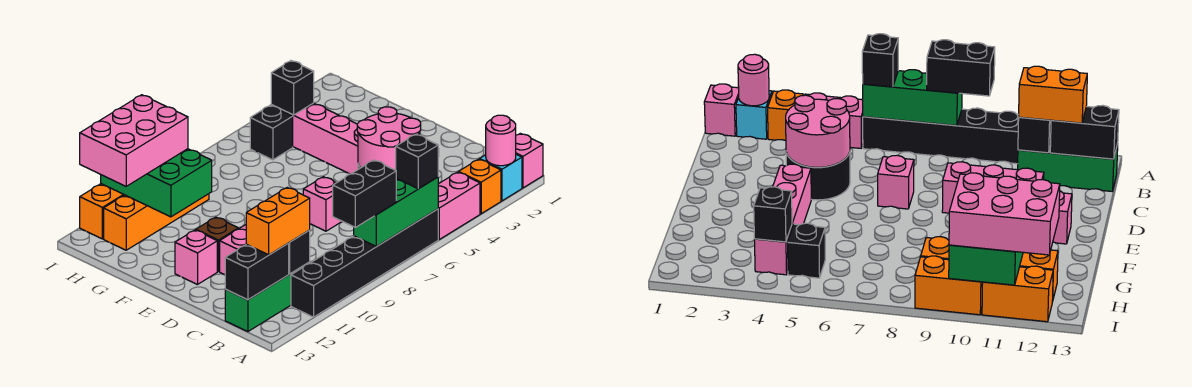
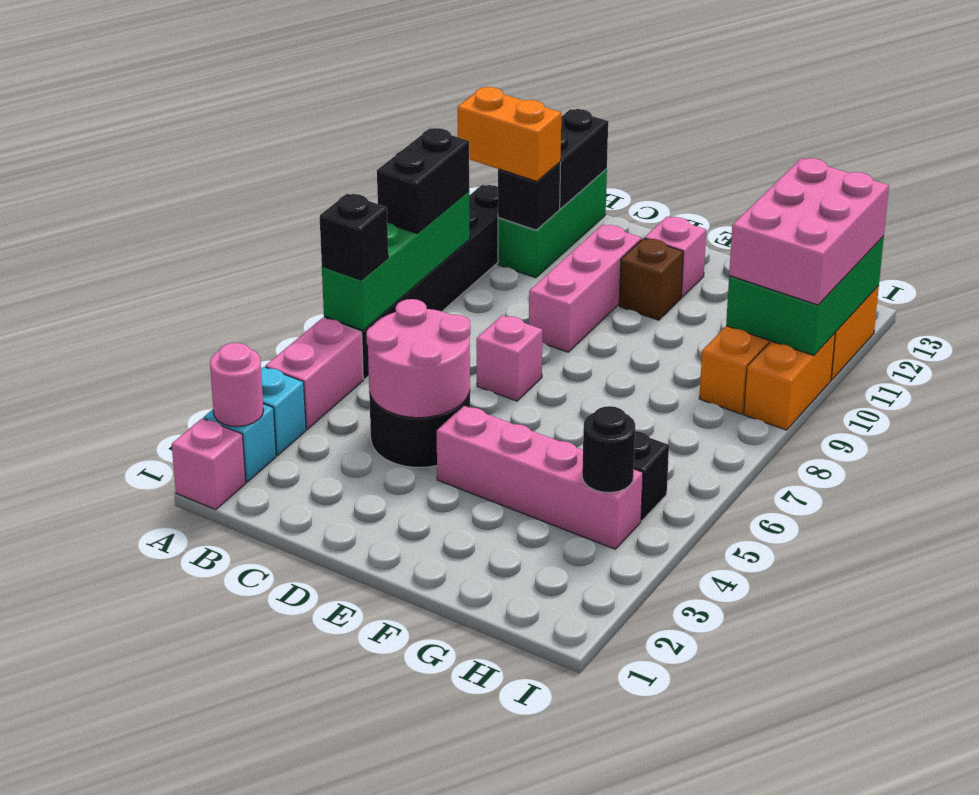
orange 1x1 brick [459,159,501,214] -> cyan 1x1 brick [261,367,306,455]
green 1x3 brick [354,177,438,247] -> green 1x4 brick [322,191,470,330]
orange 1x2 brick [246,188,310,255] -> orange 1x2 brick turned to [458,87,561,181]
green 2x3 brick [101,149,212,217] -> green 2x3 brick turned to [726,236,884,355]
black 1x1 brick [271,61,314,115] -> black 1x1 round brick [582,406,635,493]

